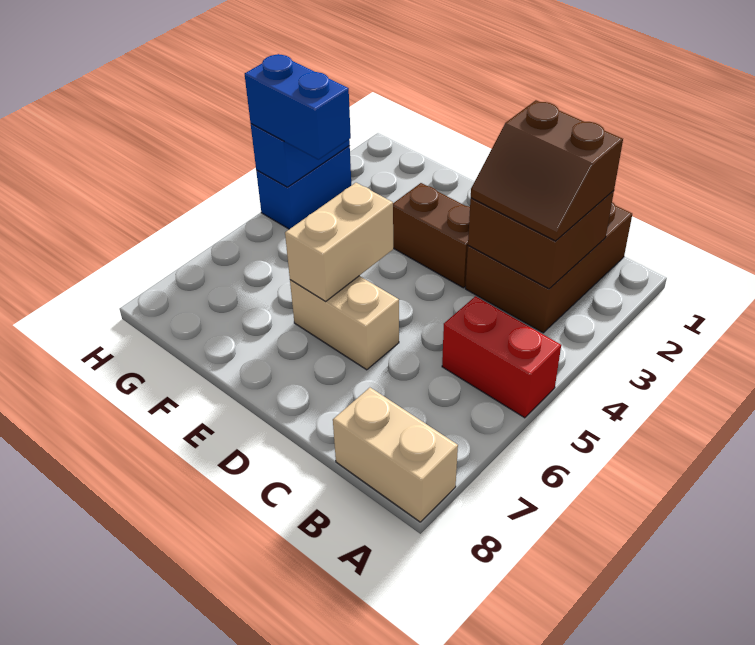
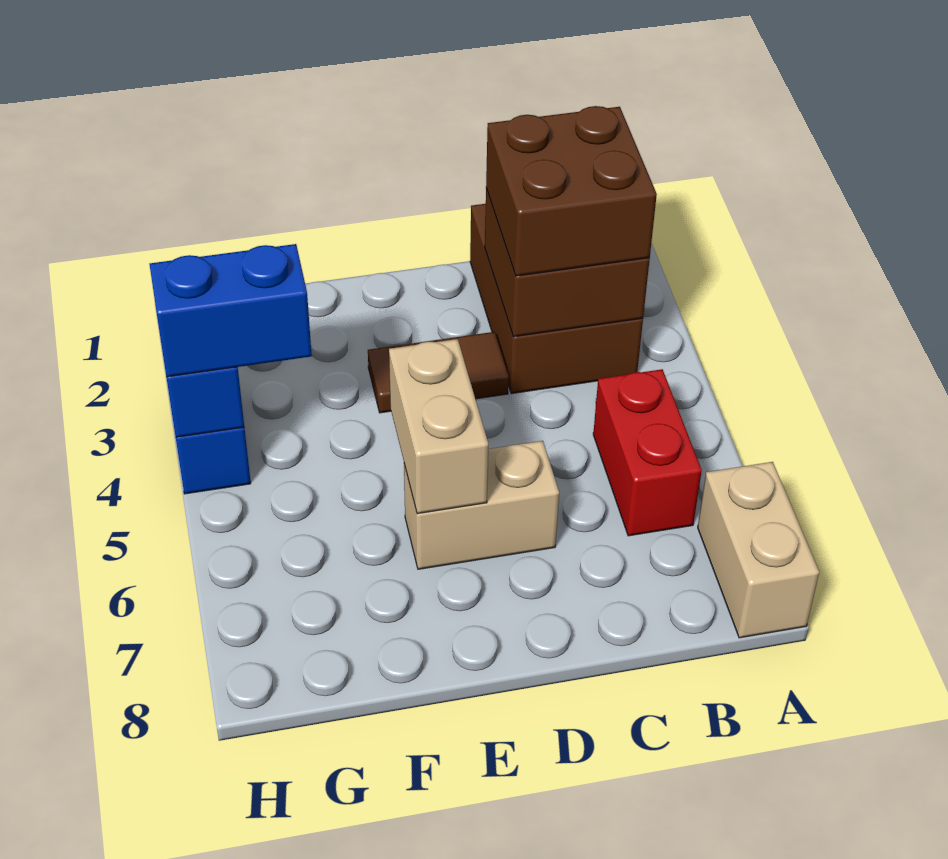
red 1x2 brick [442,296,561,418] -> red 1x2 brick turned to [593,369,702,536]
tan 1x2 brick [333,388,458,522] -> tan 1x2 brick turned to [698,462,819,638]
brown 2x2 slope [471,100,623,241] -> brown 2x2 brick [486,106,657,276]
brown 1x2 brick [393,183,470,288] -> brown 1x2 tile [368,332,509,413]

